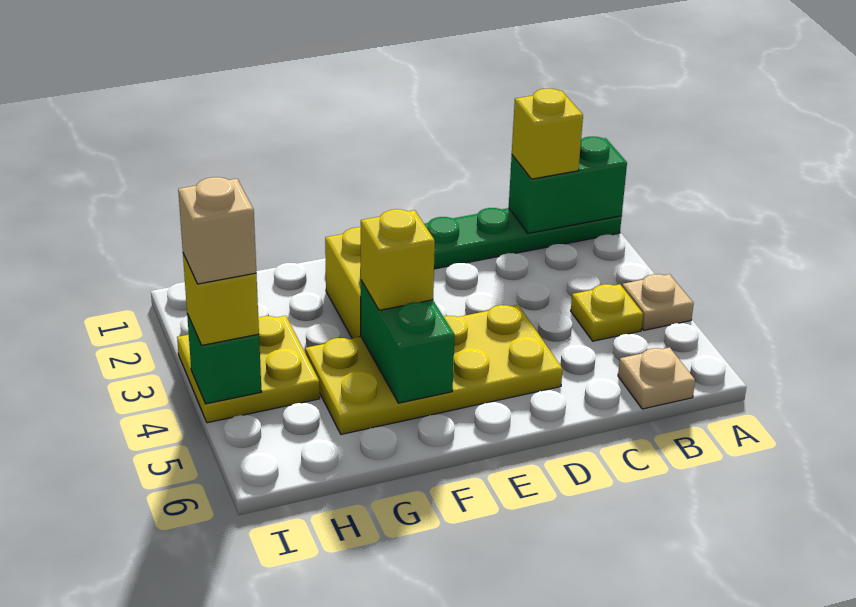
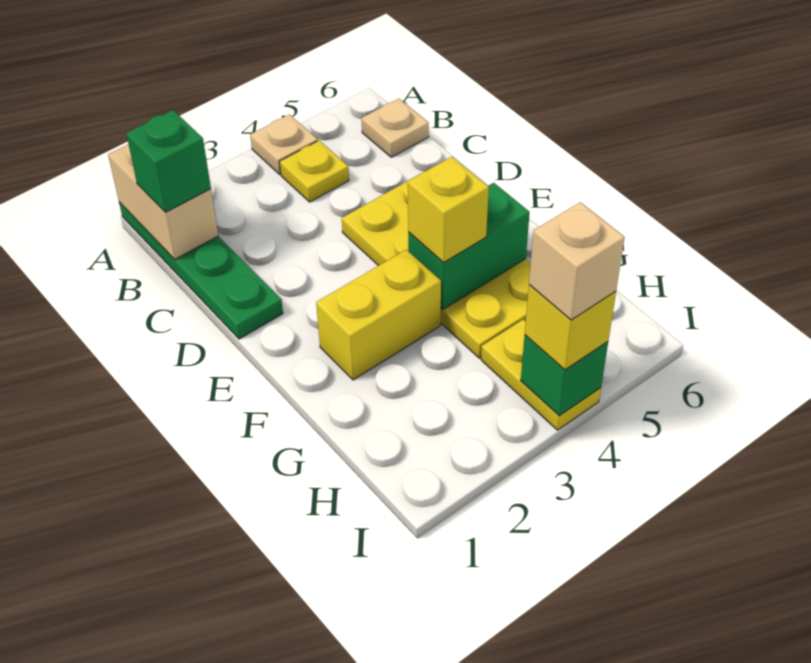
green 1x2 brick [509,137,627,233] -> tan 1x2 brick [108,144,218,259]
yellow 1x1 brick [512,89,583,179] -> green 1x1 brick [126,110,211,212]
yellow 2x2 plate [177,316,320,423] -> yellow 1x2 plate [481,320,601,430]

